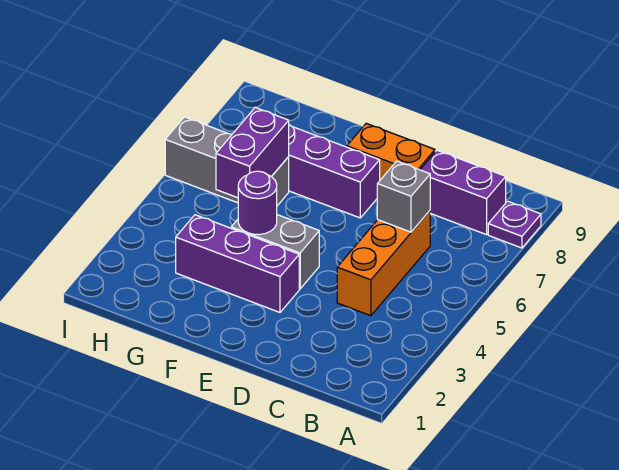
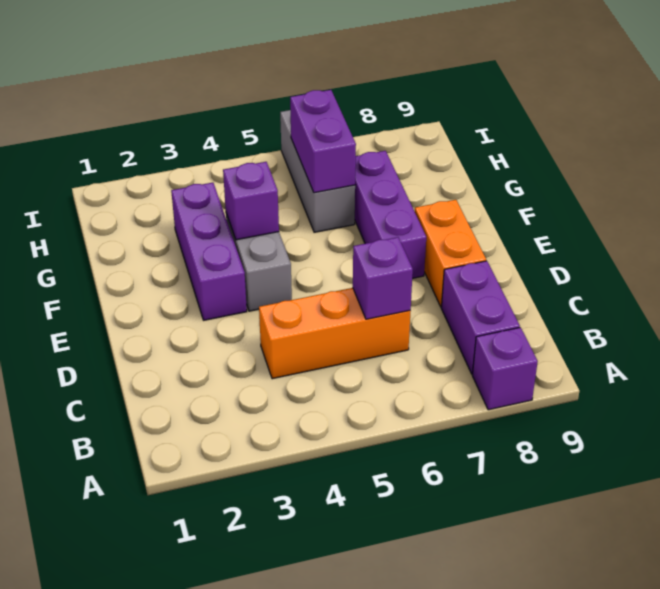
purple 1x1 plate [488,201,541,248] -> purple 1x1 brick [472,327,538,410]
grey 1x1 brick [377,161,430,232] -> purple 1x1 brick [353,237,413,319]
purple 1x1 round brick [238,171,277,235] -> purple 1x1 brick [223,162,279,240]
purple 1x2 brick [216,108,289,198] -> purple 1x2 brick turned to [290,90,356,193]

